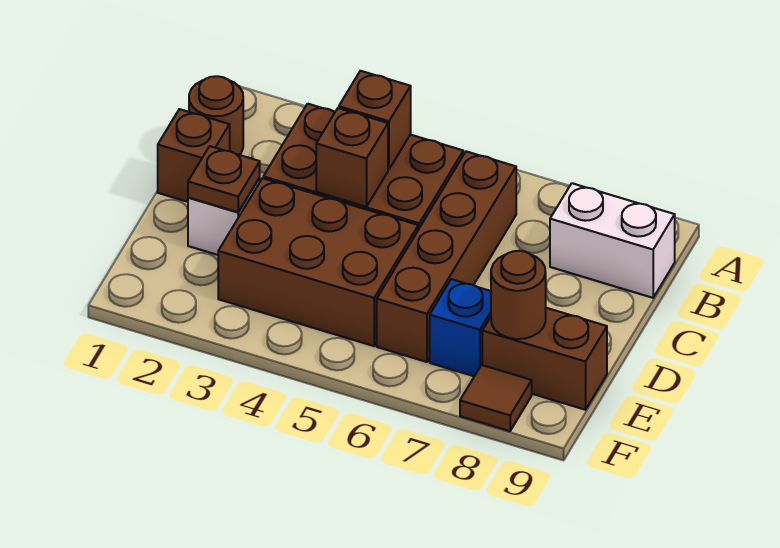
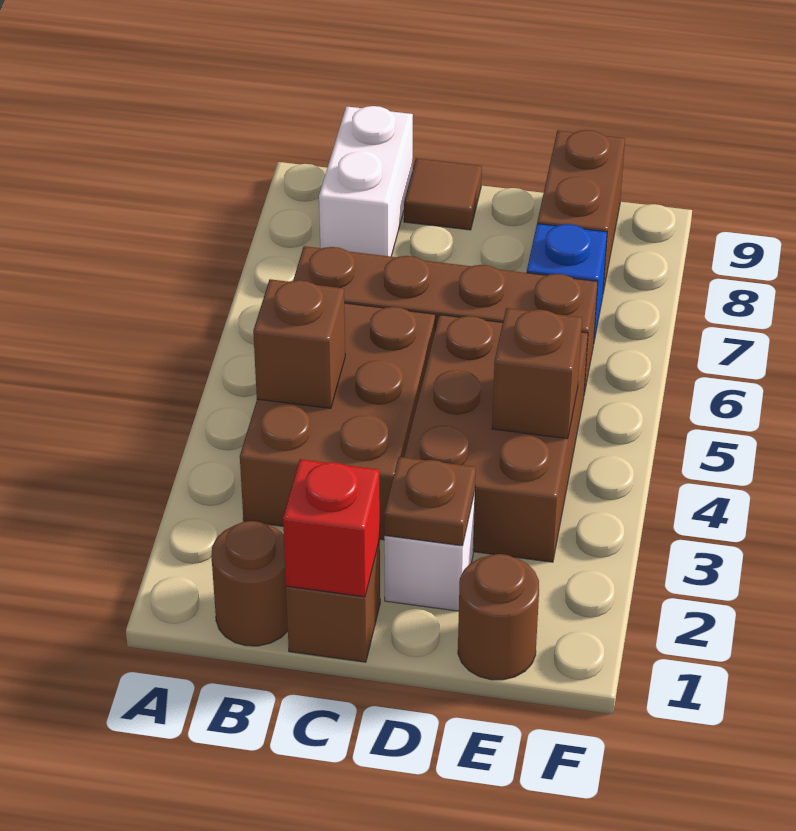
none -> red 1x1 brick [283,459,380,597]
brown 1x1 brick [316,108,388,207] -> brown 1x1 brick moved to [492,308,582,439]
brown 1x1 round brick [491,251,546,339] -> brown 1x1 round brick moved to [458,554,539,680]
brown 1x1 tile [460,365,532,431] -> brown 1x1 tile moved to [404,158,482,230]

